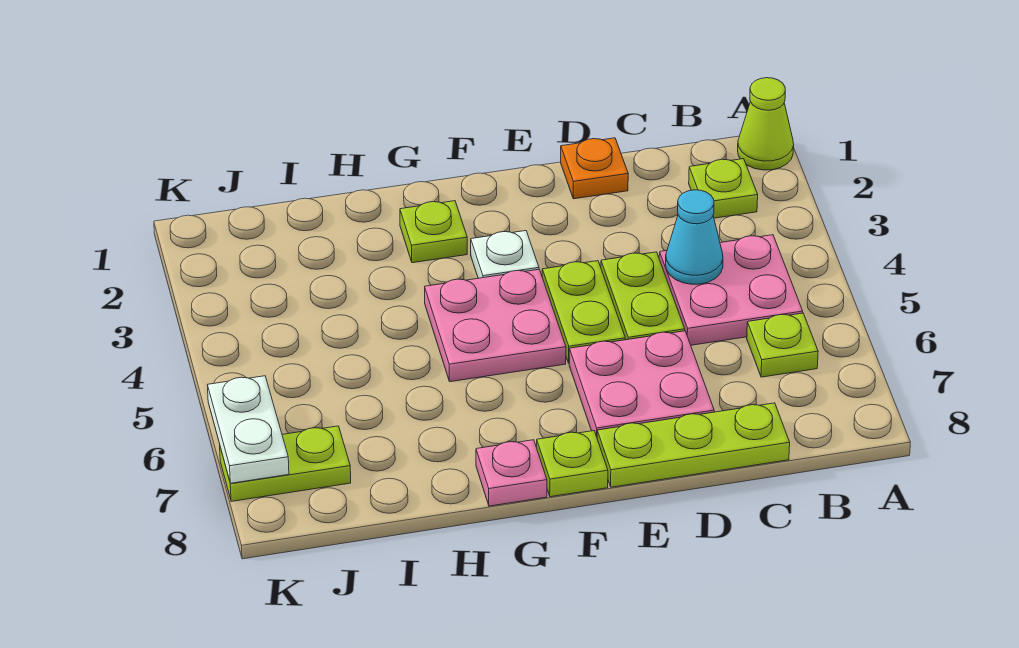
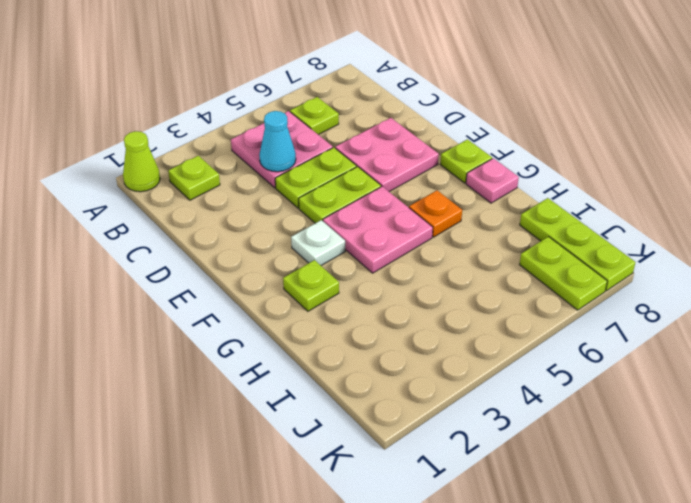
lime 1x3 plate [597,403,790,487] -> lime 1x3 plate moved to [520,198,636,291]
orange 1x1 plate [561,138,628,199] -> orange 1x1 plate moved to [409,190,462,237]
white 1x2 plate [208,376,289,483] -> none

